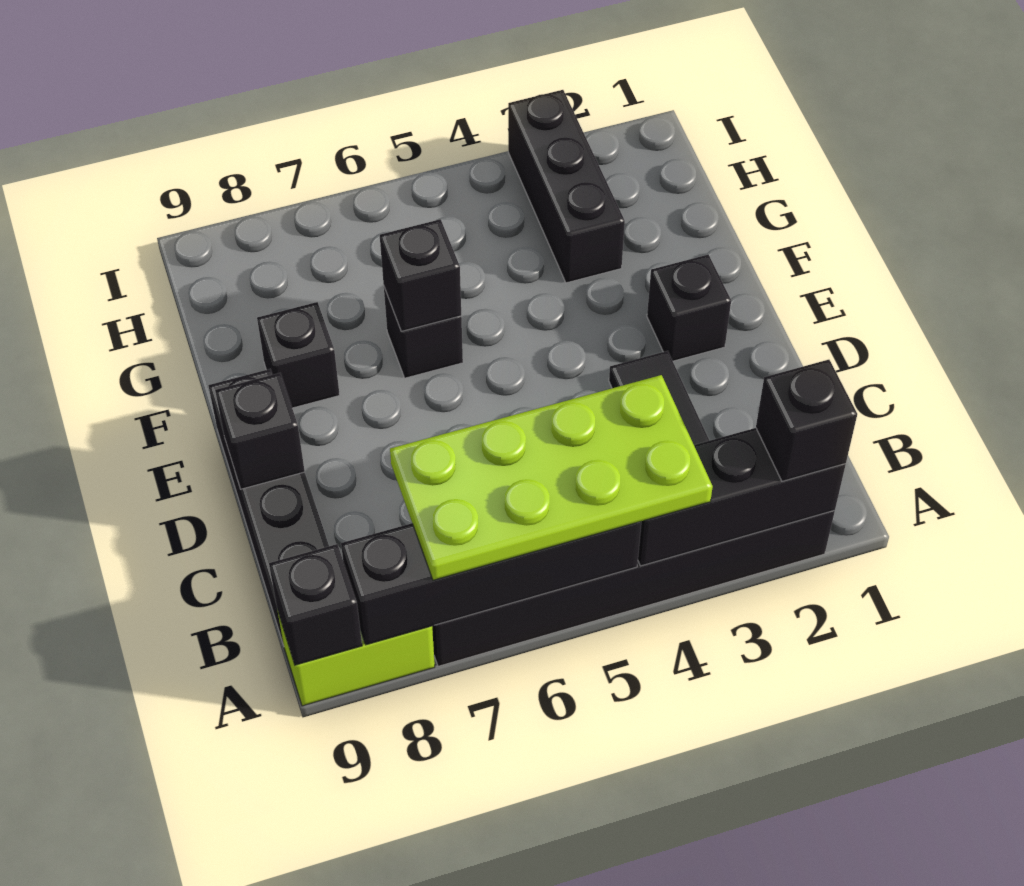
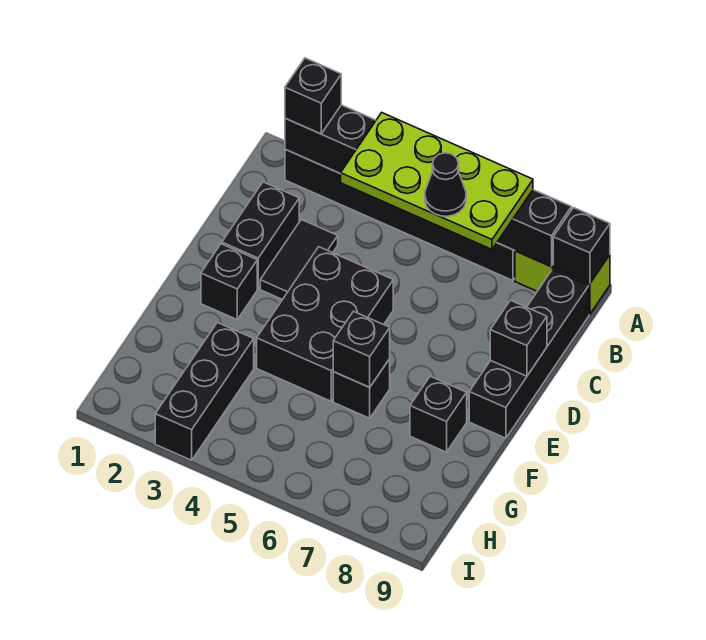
none -> black 1x1 cone [425,153,466,216]
none -> black 1x2 brick [222,182,299,289]
none -> black 2x3 brick [257,247,393,401]

